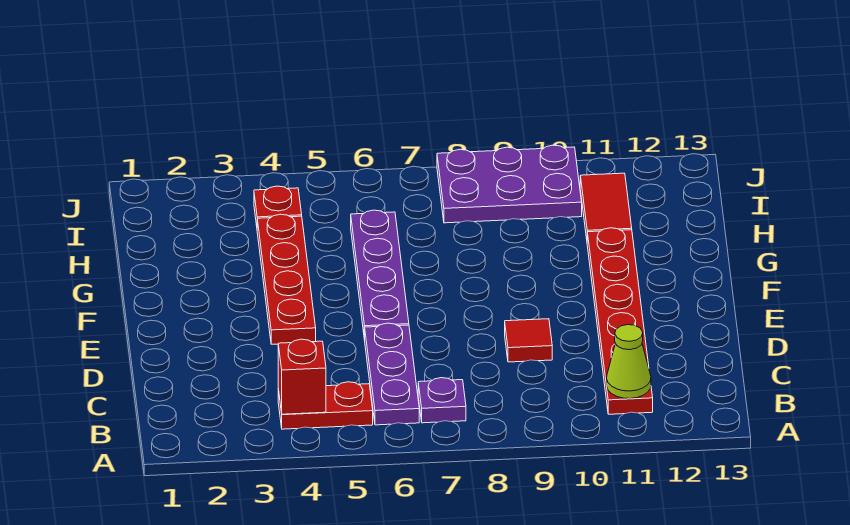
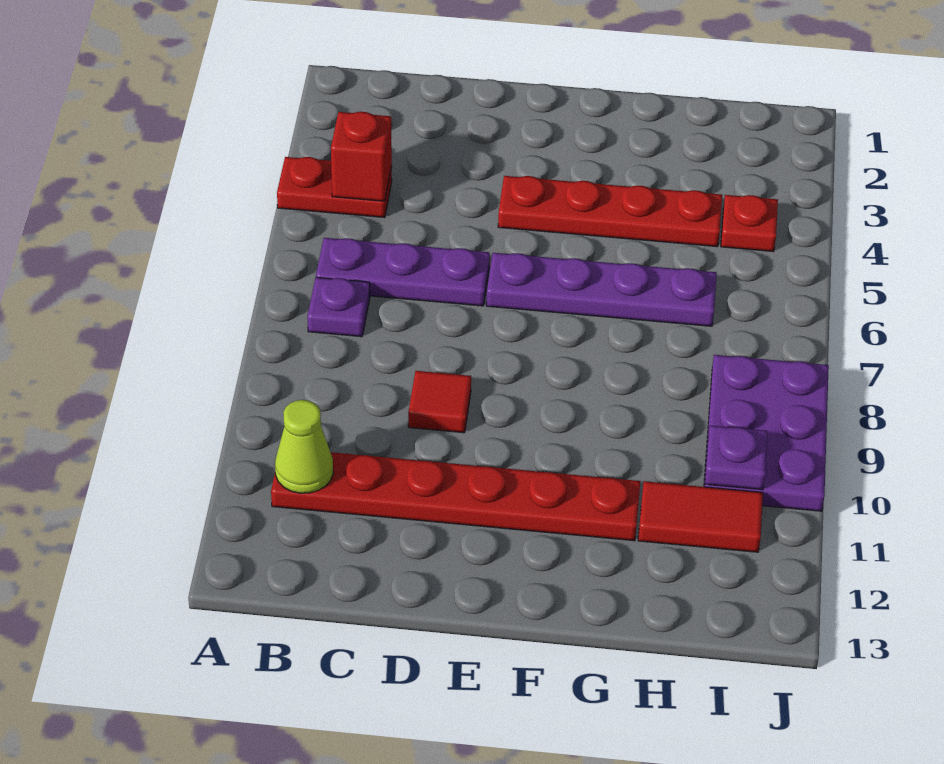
red 1x2 plate [278,382,373,429] -> red 1x2 plate turned to [277,157,392,218]
none -> purple 1x1 plate [705,425,768,490]

